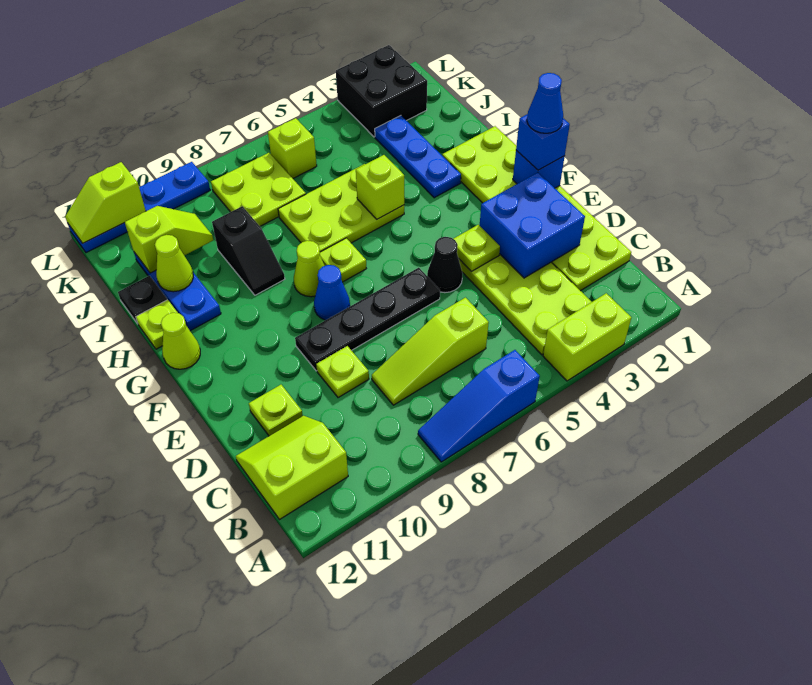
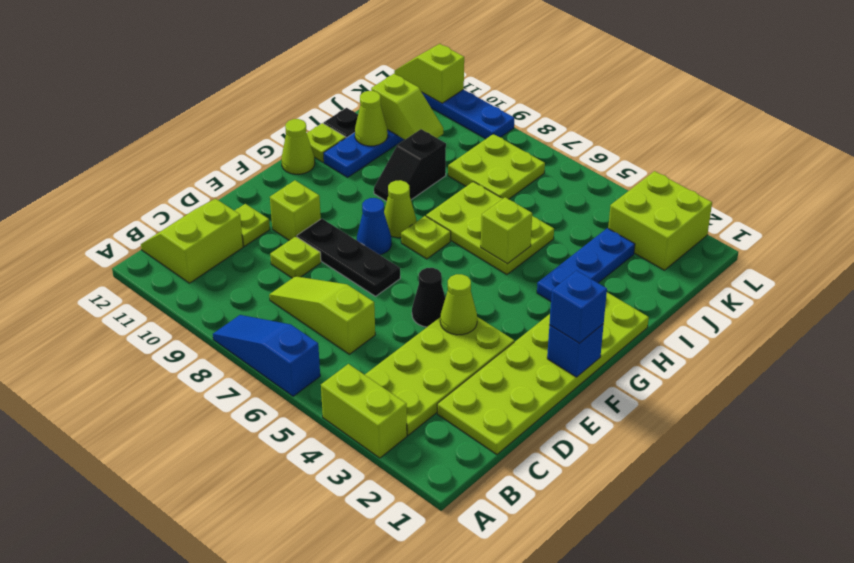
lime 2x2 slope [236,416,348,520] -> lime 2x2 slope turned to [141,199,243,283]
blue 2x2 brick [480,173,585,278] -> none
lime 1x1 plate [454,225,500,271] -> lime 1x1 cone [440,274,477,335]
black 1x4 plate [295,268,440,371] -> black 1x3 plate [297,219,400,296]
blue 1x1 cone [527,73,563,133] -> none
black 2x2 brick [336,45,427,137] -> lime 2x2 brick [608,171,712,270]
lime 1x1 brick [268,118,317,178] -> lime 1x1 brick moved to [270,180,321,240]

